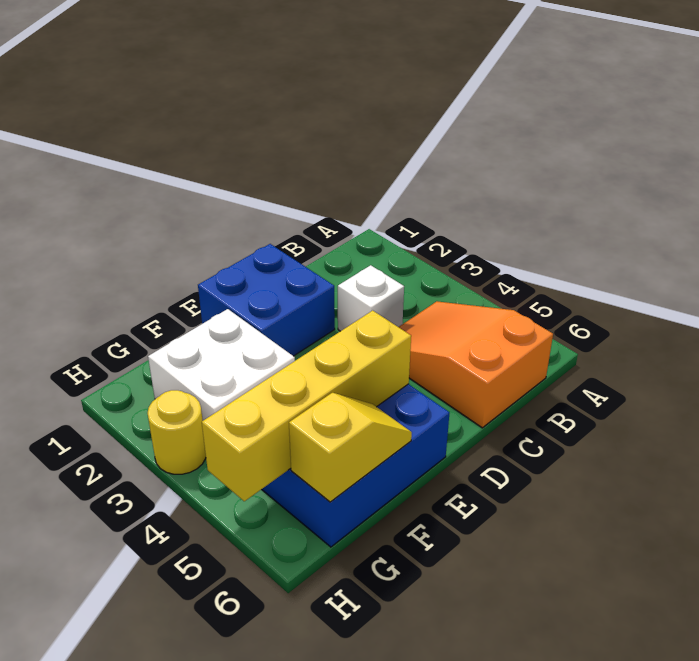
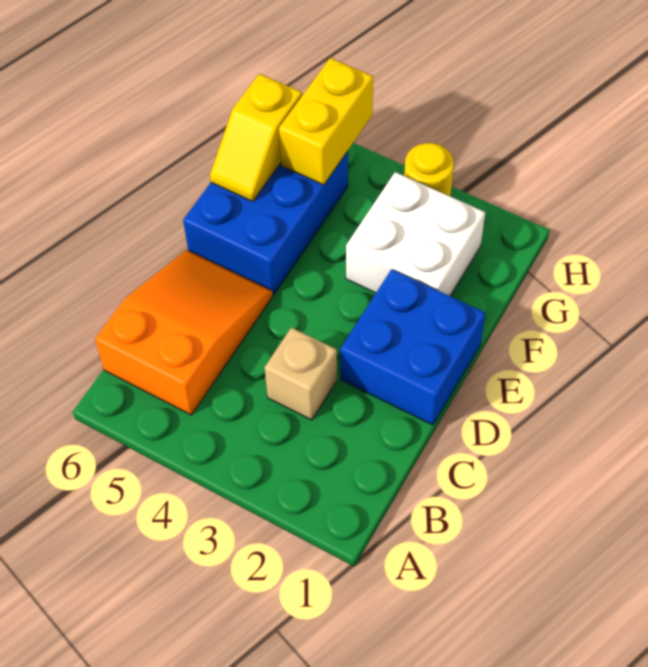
orange 2x3 slope [399,301,553,428] -> orange 2x3 slope turned to [95,250,273,415]
white 1x1 brick [338,265,404,331] -> tan 1x1 brick [265,327,337,420]
yellow 1x4 brick [202,310,411,501] -> yellow 1x2 brick [279,58,373,185]

